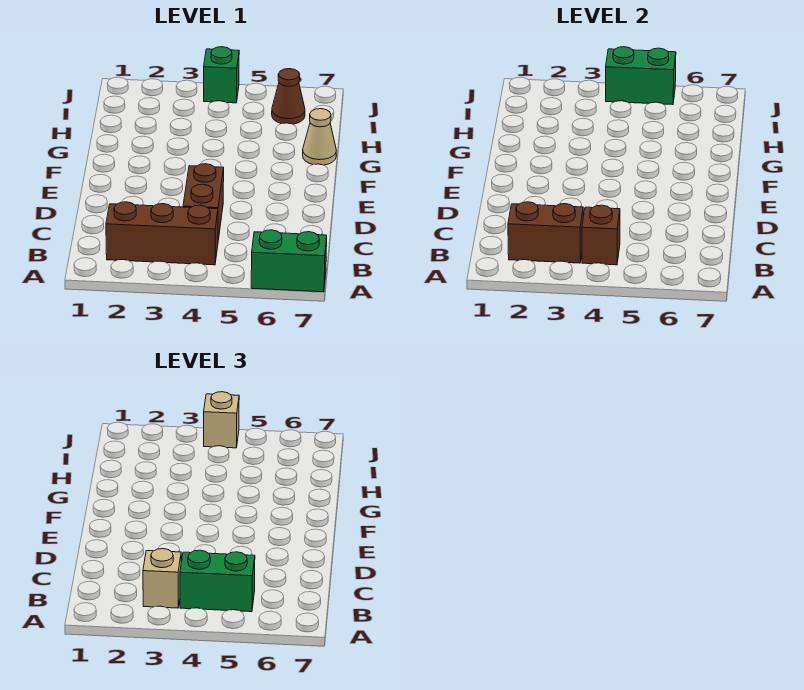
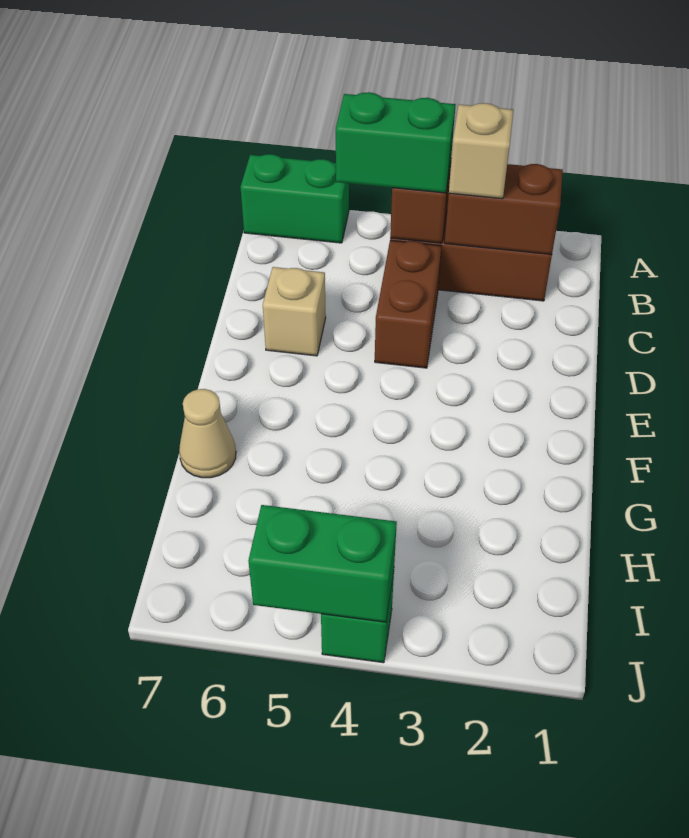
brown 1x1 cone [272,69,305,124] -> none
tan 1x1 brick [204,392,239,448] -> tan 1x1 brick moved to [263,267,326,356]

